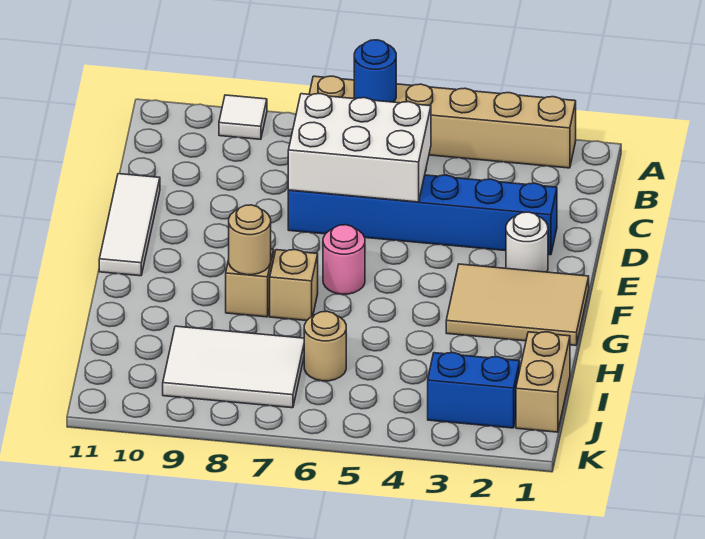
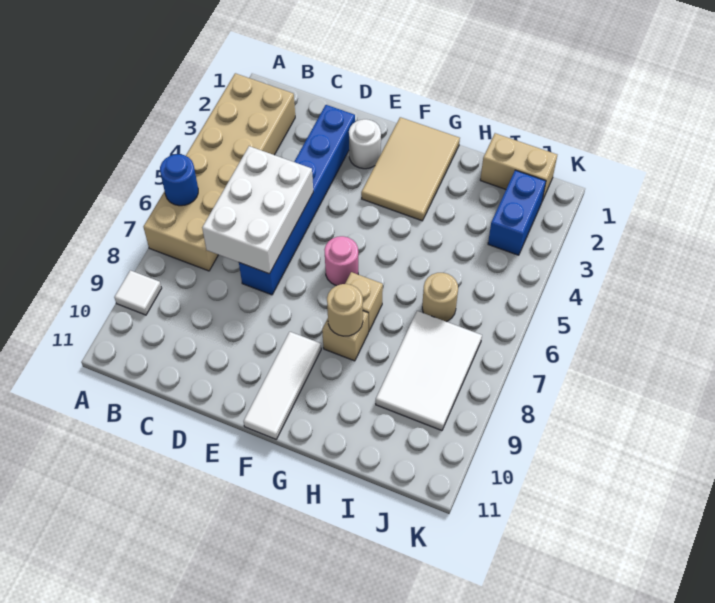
tan 1x6 brick [309,76,576,168] -> tan 2x6 brick [144,73,295,271]
white 1x3 tile [99,174,160,276] -> white 1x3 tile turned to [244,332,321,439]

